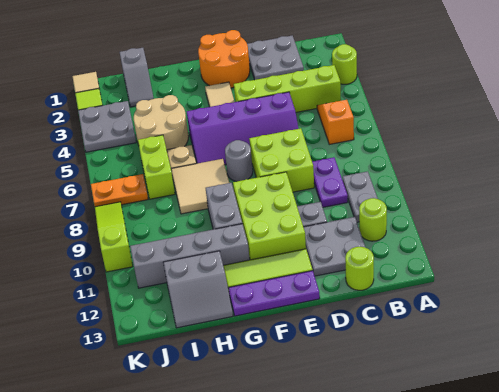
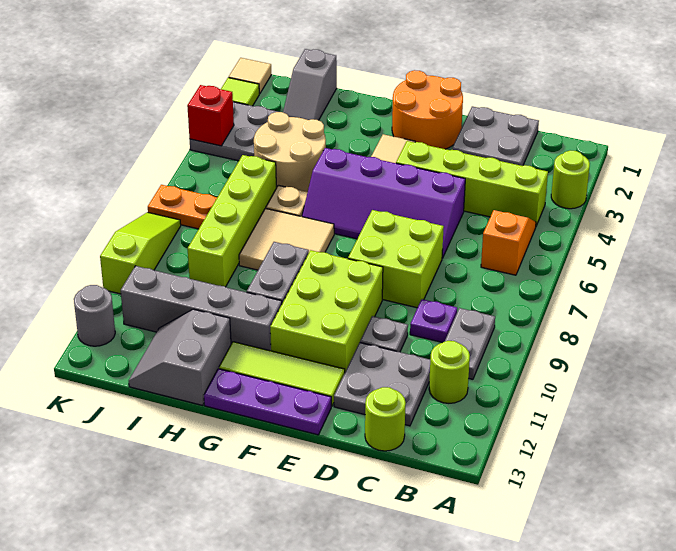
purple 1x2 plate [312,157,348,207] -> purple 1x1 plate [410,299,457,343]
grey 1x1 round brick [225,140,253,181] -> grey 1x1 round brick moved to [74,285,115,346]
grey 2x2 slope [163,251,233,328] -> grey 2x2 slope turned to [129,309,231,405]
lime 1x2 brick [138,135,175,199] -> lime 1x4 brick [187,155,276,287]
none -> red 1x1 brick [187,85,234,146]

